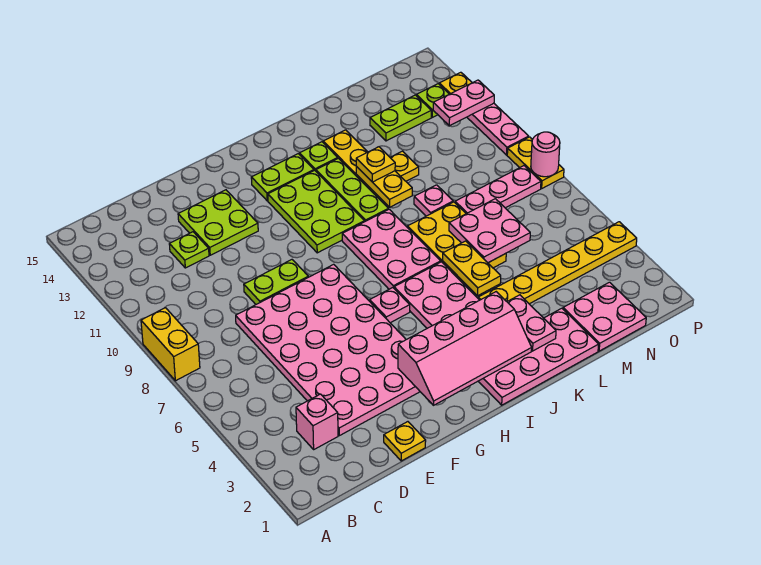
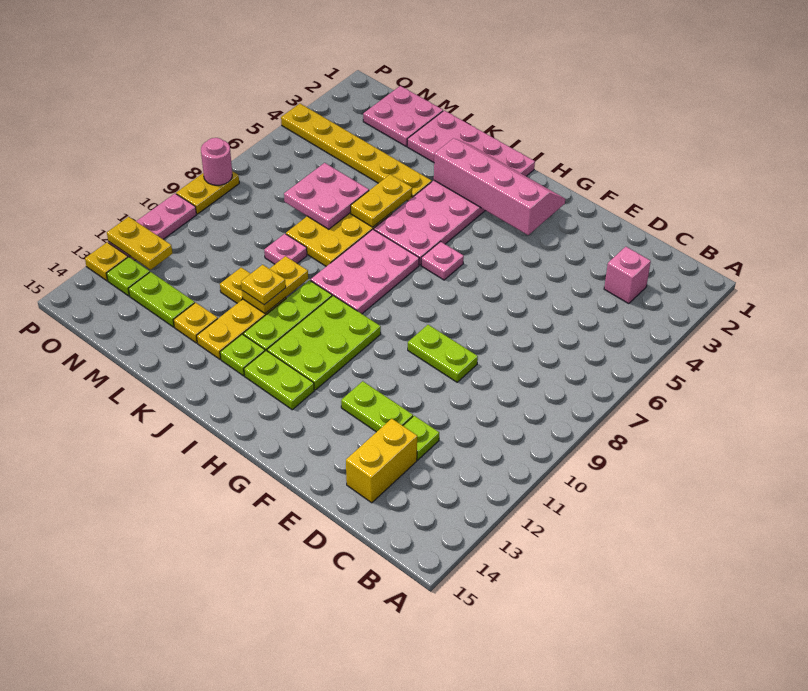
yellow 1x2 brick [141,308,200,381] -> yellow 1x2 brick moved to [346,419,417,503]
pink 4x6 plate [236,264,420,436] -> none
yellow 1x1 plate [384,422,426,461] -> yellow 1x1 plate moved to [174,303,218,343]
lime 2x2 plate [178,190,258,255] -> lime 1x2 plate [341,381,413,432]
pink 1x2 plate [507,295,556,351] -> none
pink 1x3 plate [455,166,541,214] -> none
pink 1x2 plate [433,80,494,126] -> yellow 1x2 plate [107,217,173,270]

